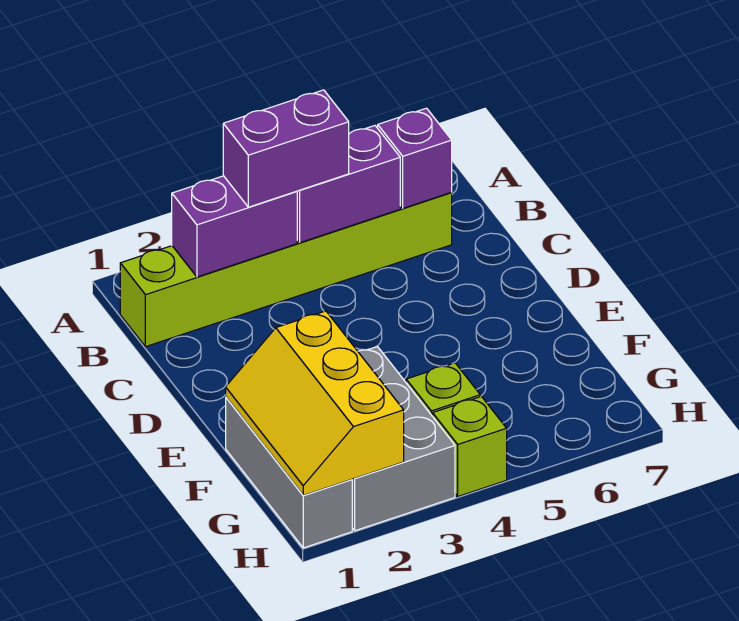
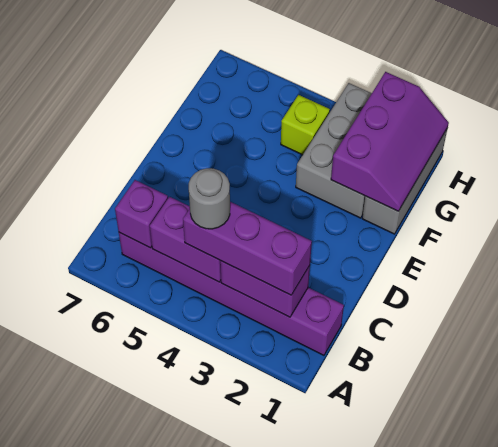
lime 1x6 brick [120,192,452,347] -> purple 1x6 brick [119,233,344,355]
purple 1x2 brick [223,90,349,207] -> purple 1x3 brick [183,202,312,295]
none -> grey 1x1 round brick [189,168,230,229]
yellow 2x3 slope [226,311,404,495] -> purple 2x3 slope [331,72,449,211]
lime 1x1 brick [433,396,507,496] -> none

